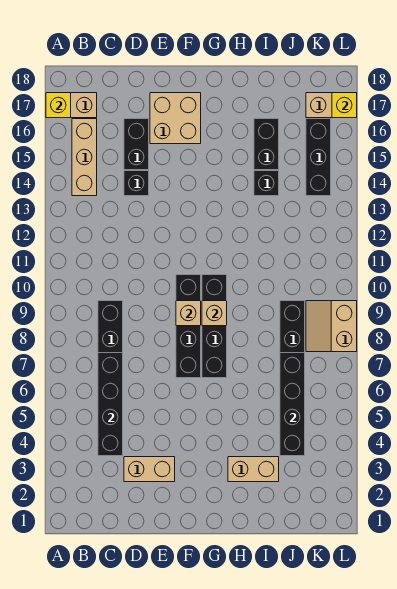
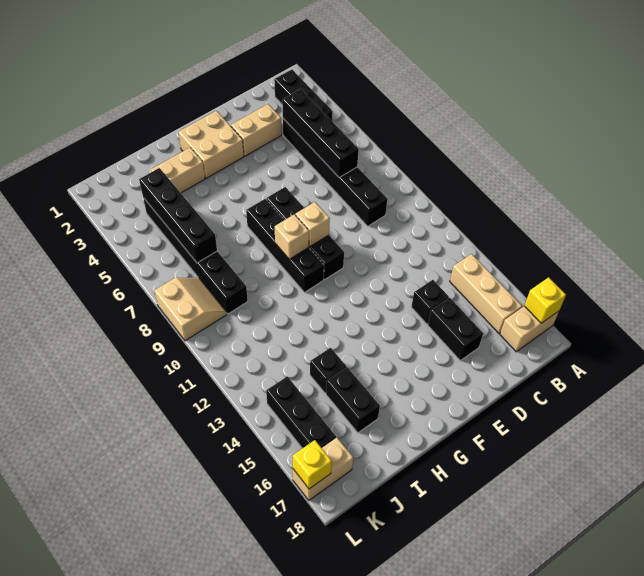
none -> black 1x3 brick [274,69,333,121]
tan 2x2 brick [150,93,201,144] -> tan 2x2 brick moved to [178,111,244,178]

